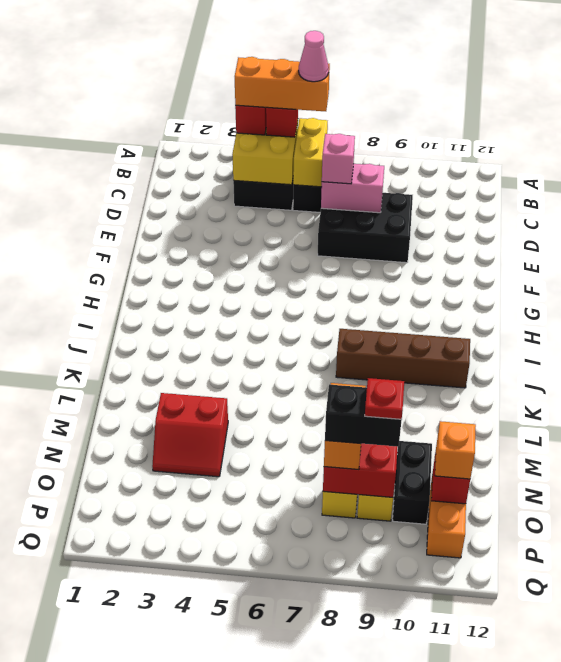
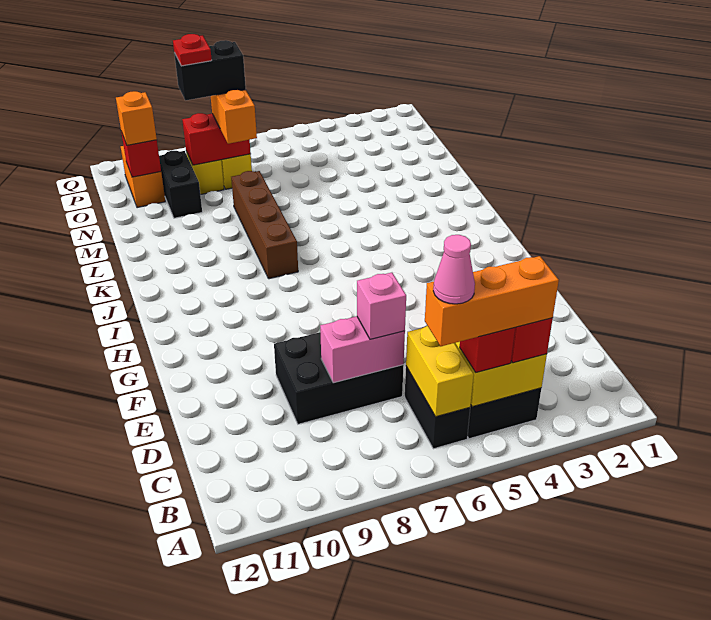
brown 1x4 brick [336,329,470,388] -> brown 1x4 brick turned to [231,171,298,279]
red 2x2 slope [152,393,228,477] -> none

